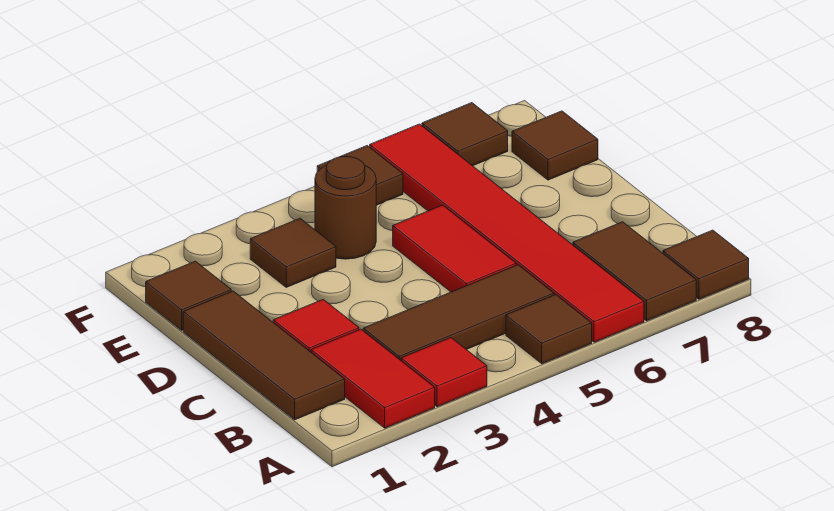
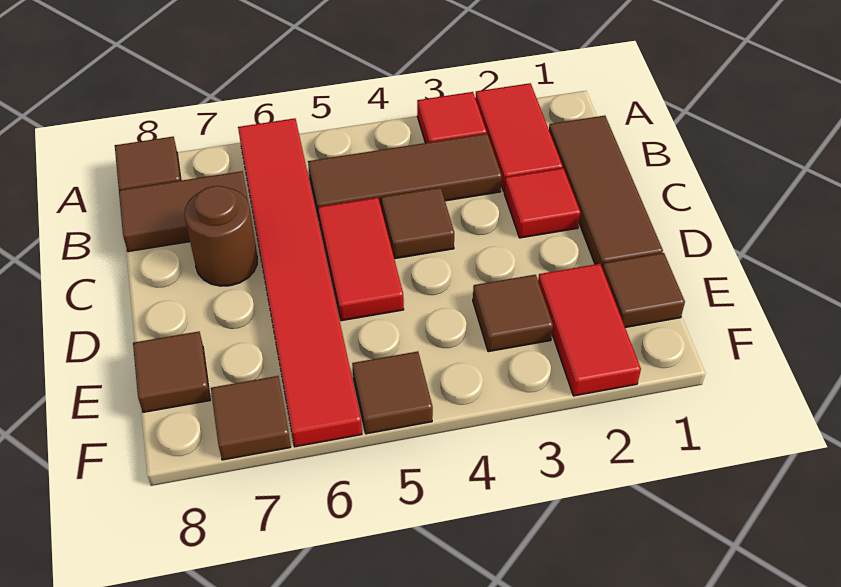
brown 1x1 tile [506,295,592,364] -> brown 1x1 tile moved to [381,188,454,259]
brown 1x2 tile [573,222,696,321] -> brown 1x2 tile turned to [119,171,248,252]
none -> red 1x2 tile [538,264,641,396]
brown 1x1 round brick [315,156,376,259] -> brown 1x1 round brick moved to [184,186,257,286]

